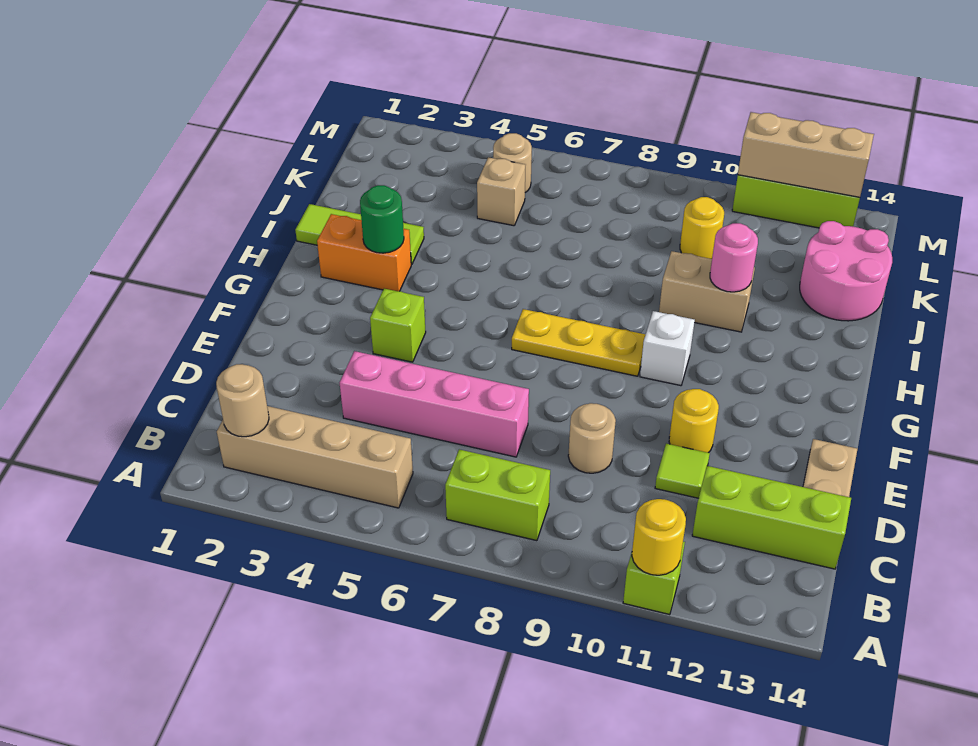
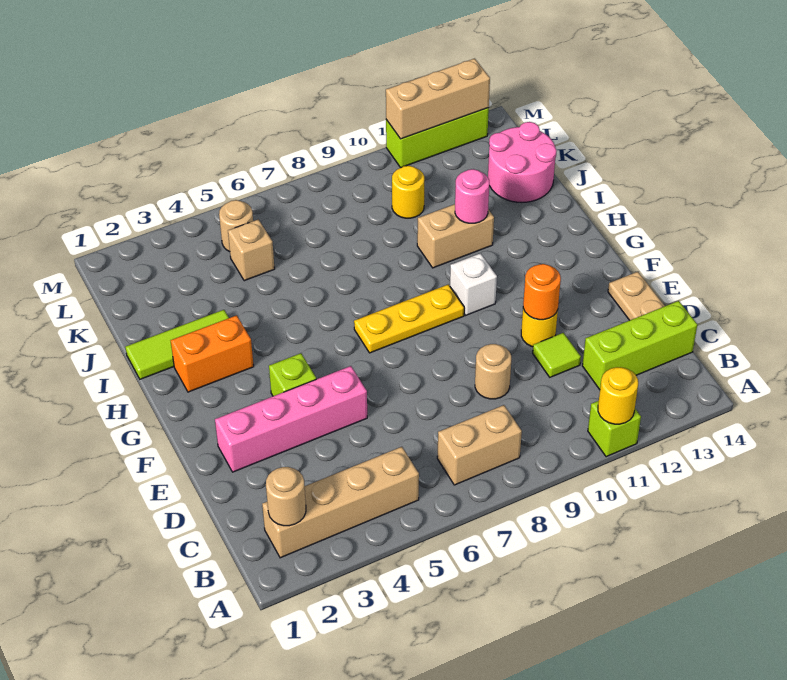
lime 1x2 brick [445,449,550,541] -> tan 1x2 brick [437,405,522,485]
pink 1x4 brick [340,351,529,457] -> pink 1x4 brick moved to [215,366,367,472]
none -> orange 1x1 round brick [523,264,561,320]
green 1x1 round brick [360,185,404,253] -> none

